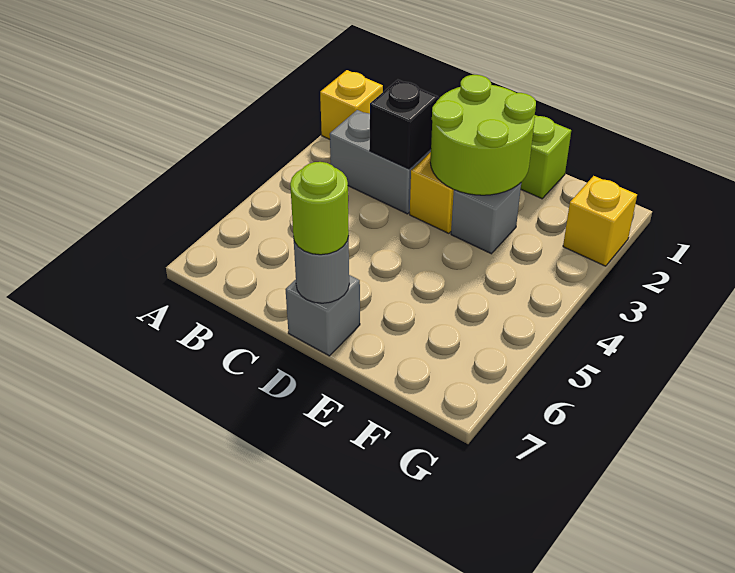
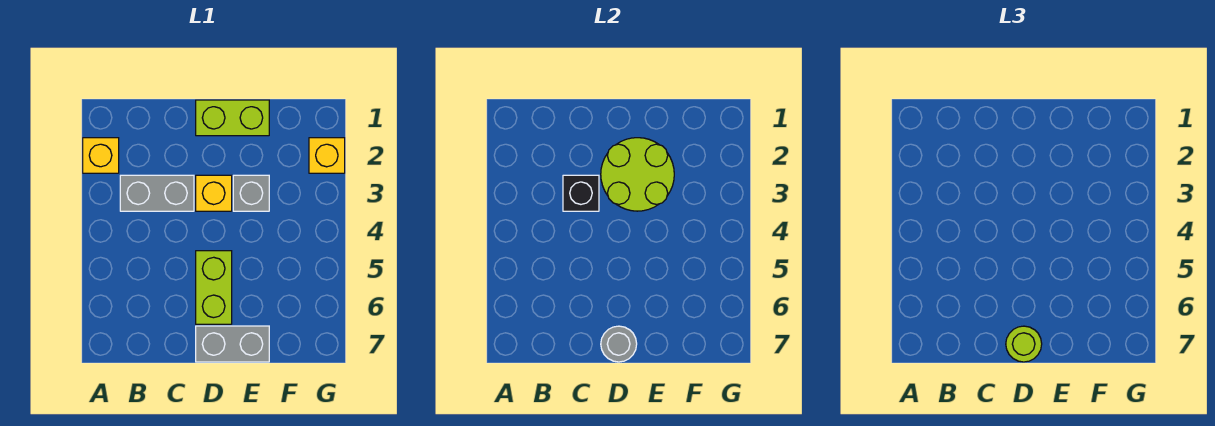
none -> lime 1x2 brick [196,251,232,324]
grey 1x1 brick [285,275,360,356] -> grey 1x2 brick [196,326,269,362]

